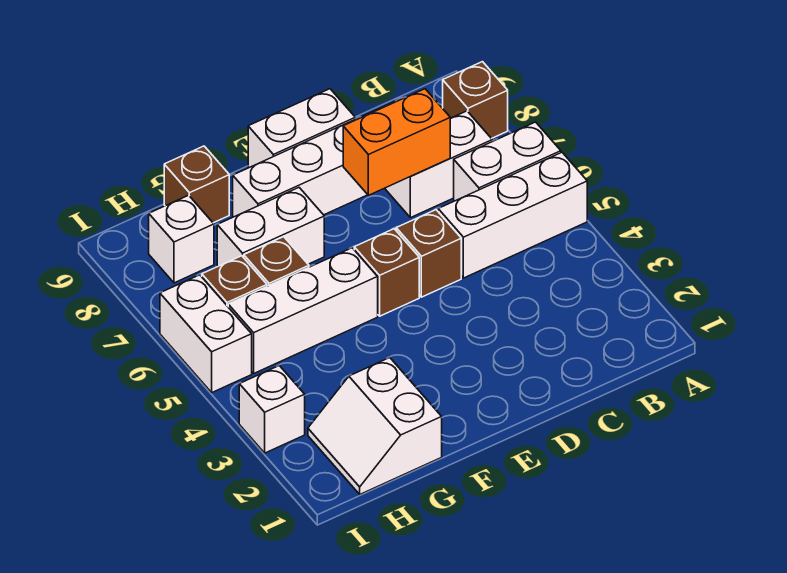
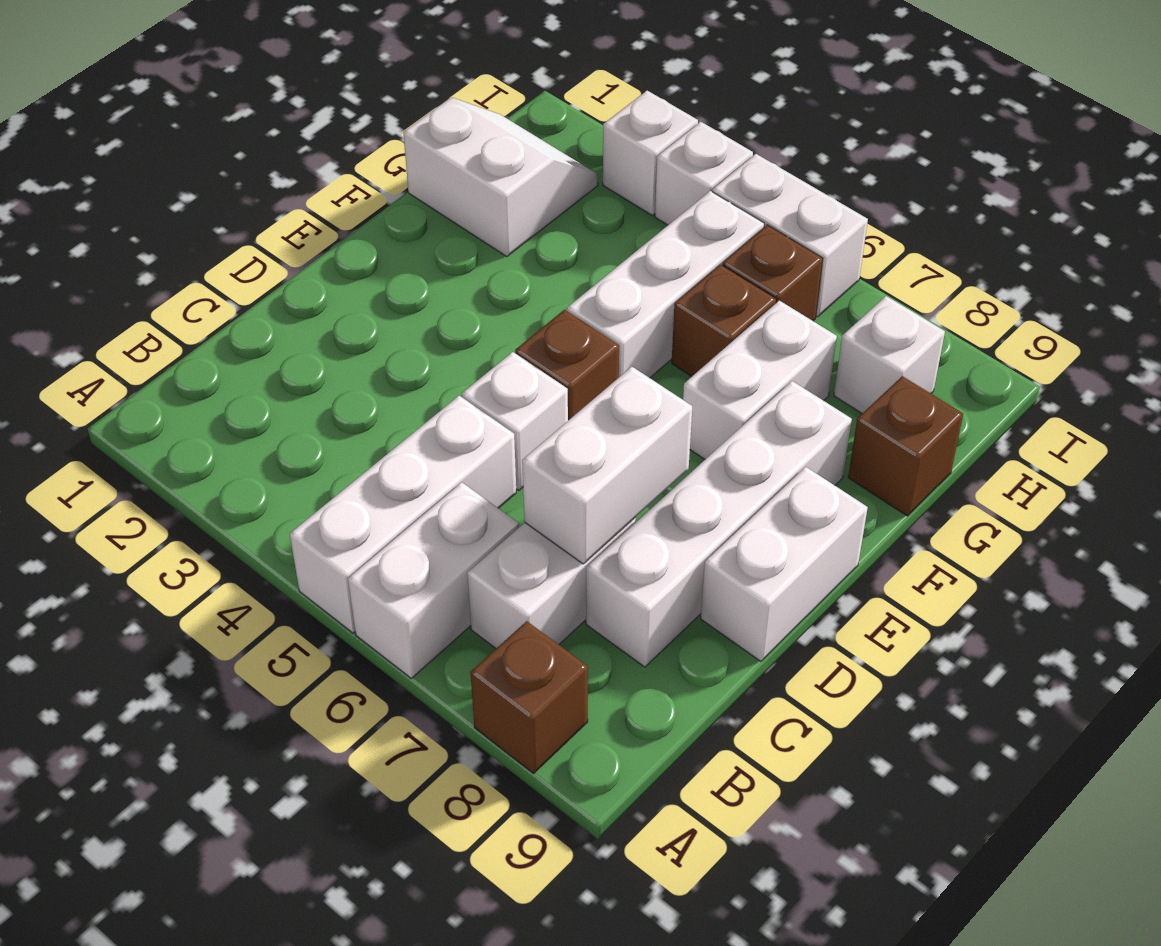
orange 1x2 brick [343,89,451,195] -> white 1x2 brick [522,367,692,564]
brown 1x1 brick [396,210,461,297] -> white 1x1 brick [462,352,568,490]
none -> white 1x1 brick [655,122,753,225]

